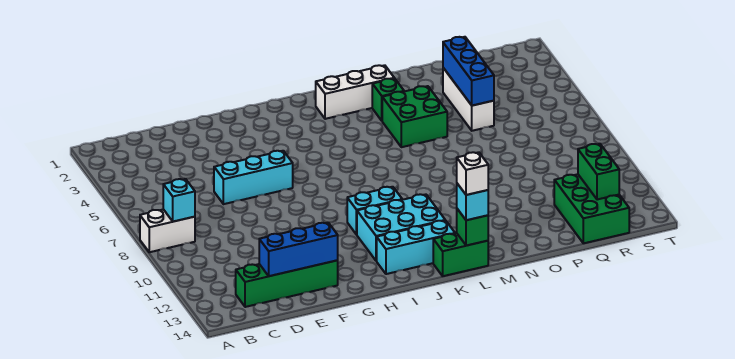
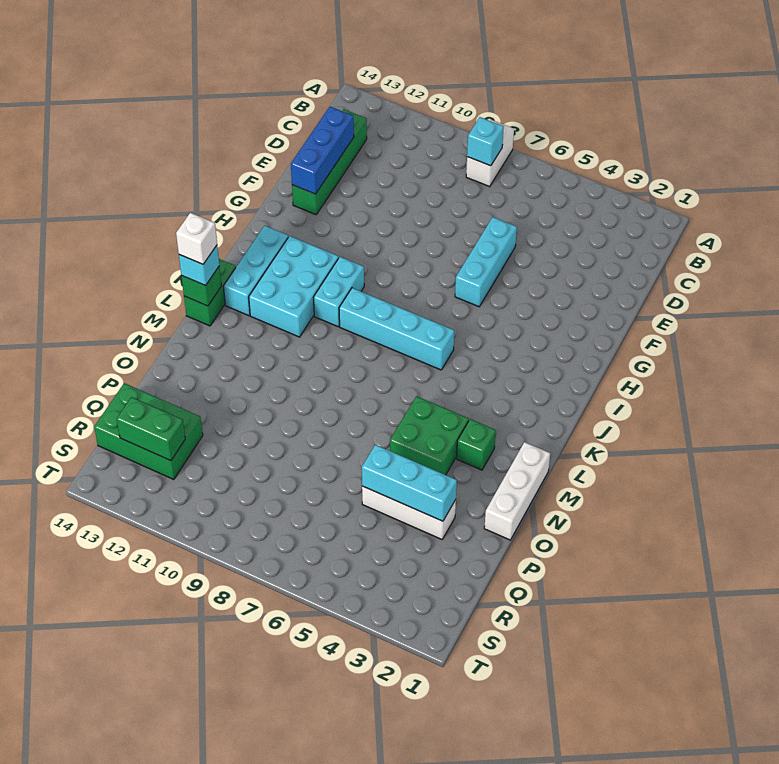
none -> cyan 1x4 brick [339,288,454,370]
white 1x3 brick [315,65,394,119] -> white 1x3 brick moved to [484,442,550,540]
blue 1x3 brick [443,37,494,106] -> cyan 1x3 brick [362,445,457,521]

